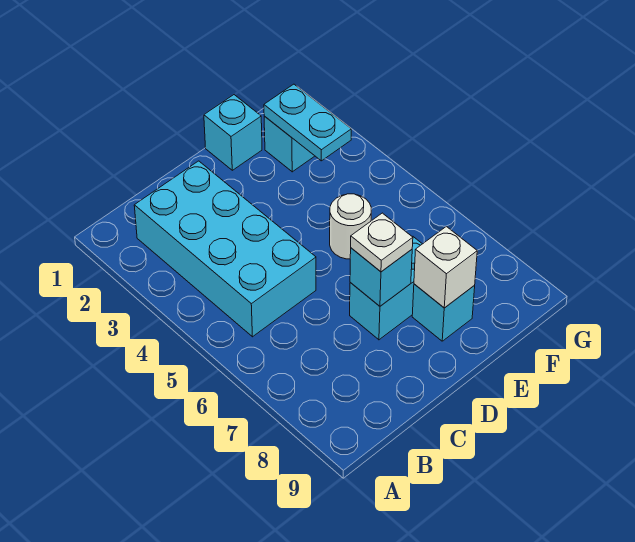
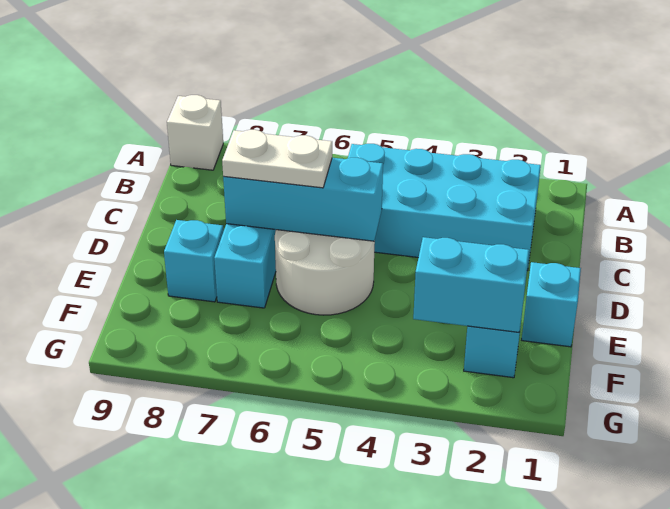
cyan 1x1 brick [350,248,412,306] -> cyan 1x3 brick [223,158,383,241]
white 1x1 plate [351,213,413,272] -> white 1x2 plate [222,130,332,188]
white 1x1 round brick [330,194,371,259] -> white 2x2 round brick [275,230,375,315]
white 1x1 brick [414,227,477,308] -> white 1x1 brick moved to [167,95,223,170]
cyan 1x2 plate [264,84,351,161] -> cyan 1x2 brick [413,237,529,332]

